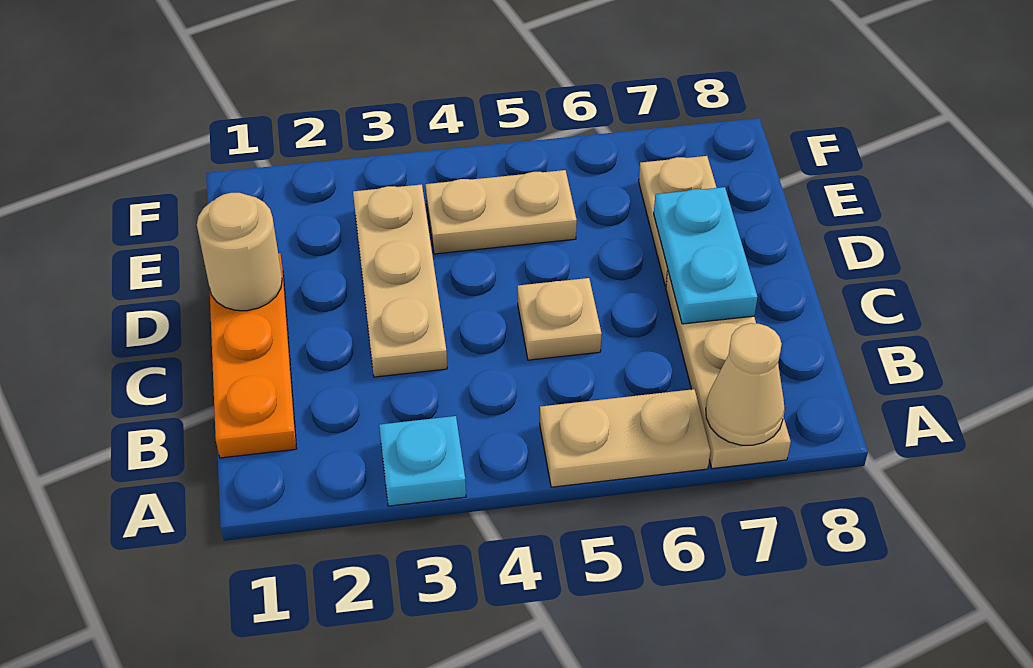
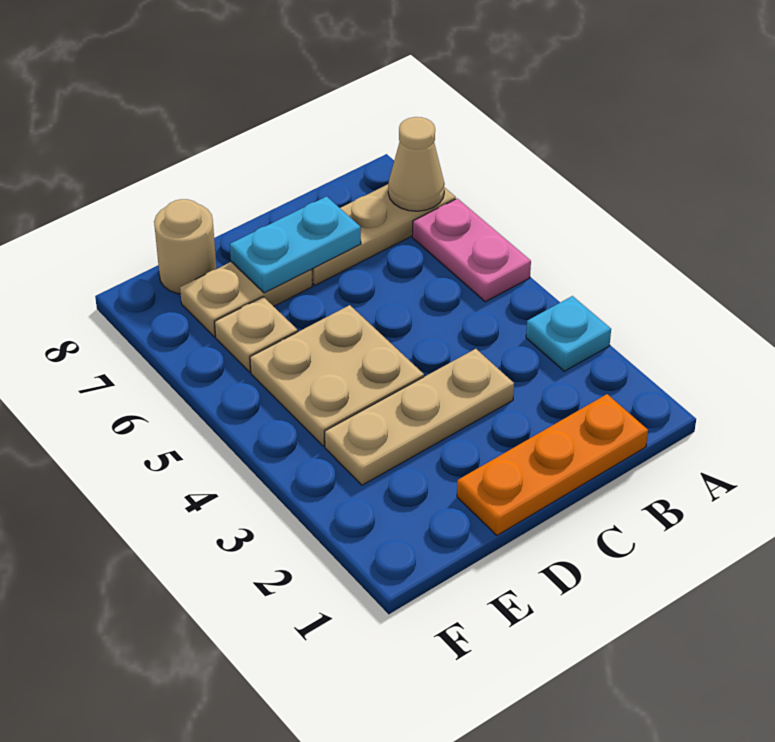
tan 1x2 plate [540,389,710,487] -> pink 1x2 plate [413,198,531,302]
tan 1x1 plate [518,278,602,360] -> tan 1x1 plate moved to [215,297,298,372]
tan 1x1 round brick [197,193,282,311] -> tan 1x1 round brick moved to [154,199,216,294]
tan 1x2 plate [426,170,577,254] -> tan 2x2 plate [250,305,424,446]

